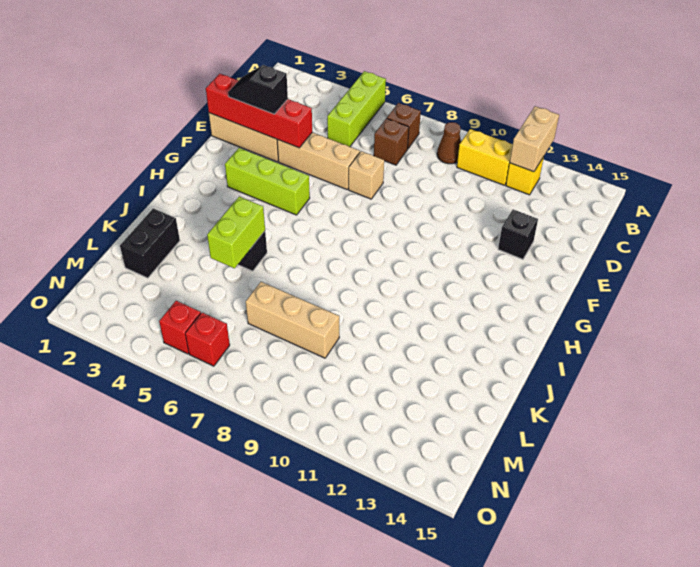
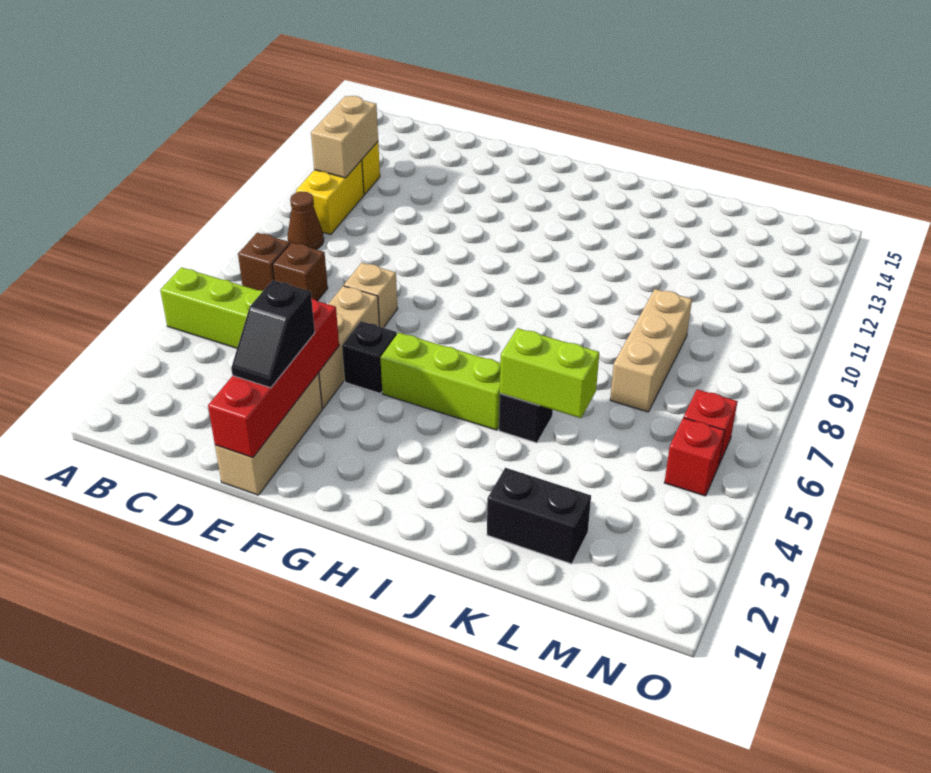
tan 1x2 brick [510,106,559,172] -> tan 1x2 brick turned to [311,96,378,178]
black 1x1 brick [498,209,538,259] -> black 1x1 brick moved to [342,321,397,394]
lime 1x3 brick [225,148,310,215] -> lime 1x3 brick turned to [380,332,500,430]

